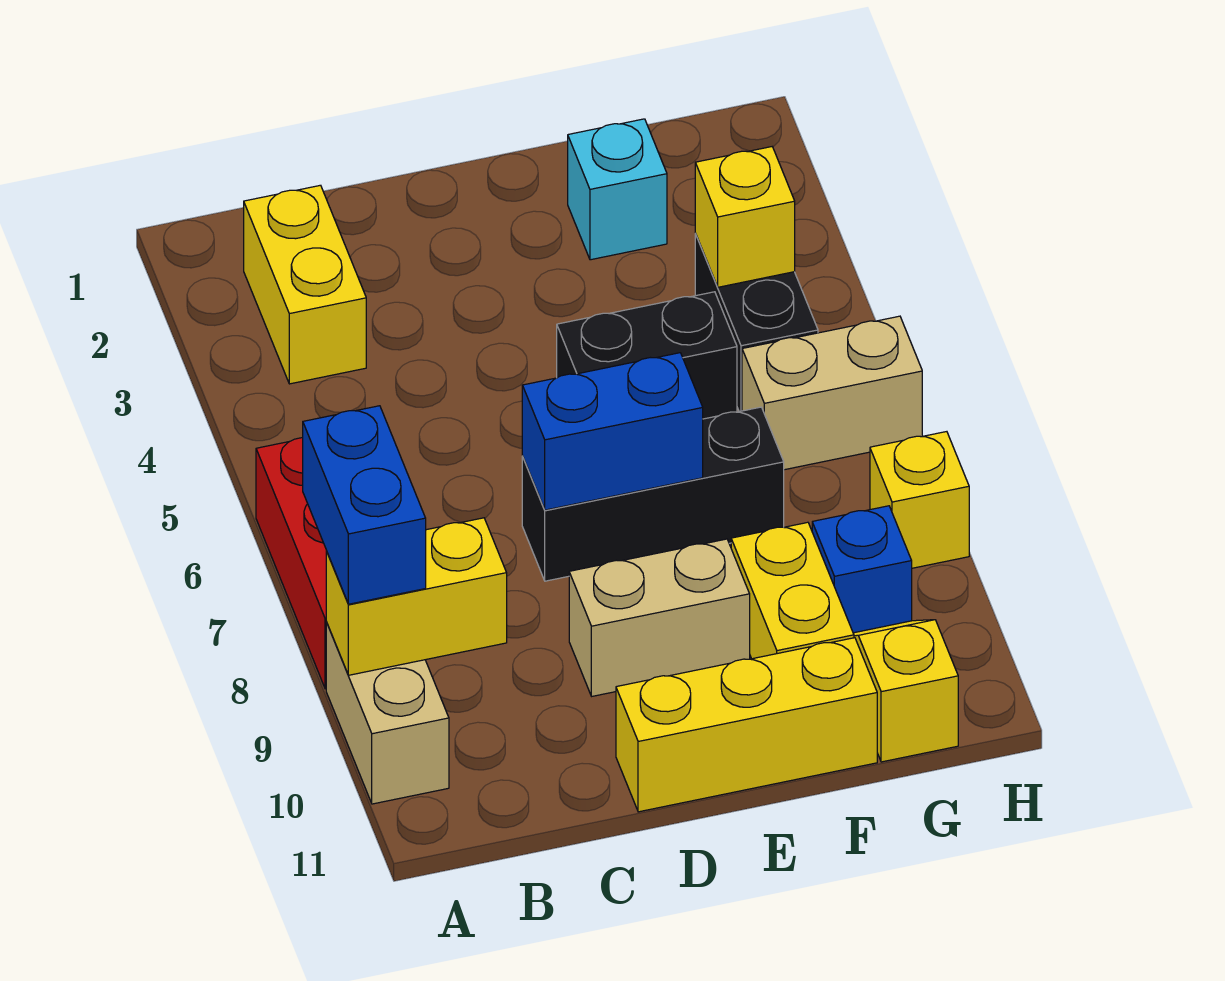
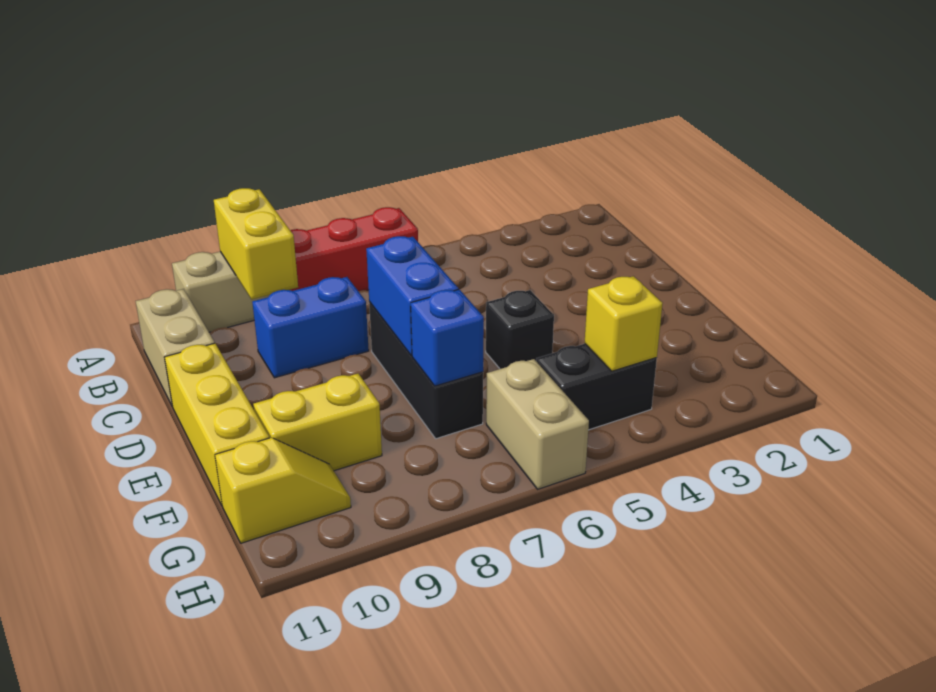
blue 1x2 brick [303,406,426,604] -> blue 1x2 brick moved to [252,277,369,378]
yellow 1x2 brick [244,185,366,384] -> none
tan 1x2 brick [569,539,750,696] -> tan 1x2 brick moved to [136,289,215,407]
black 1x2 brick [557,292,737,419] -> black 1x1 brick [486,290,554,369]
cyan 1x1 brick [568,119,667,260] -> none
blue 1x1 brick [812,506,912,633] -> blue 1x1 brick moved to [411,289,484,386]
yellow 1x1 brick [870,432,969,568] -> none

